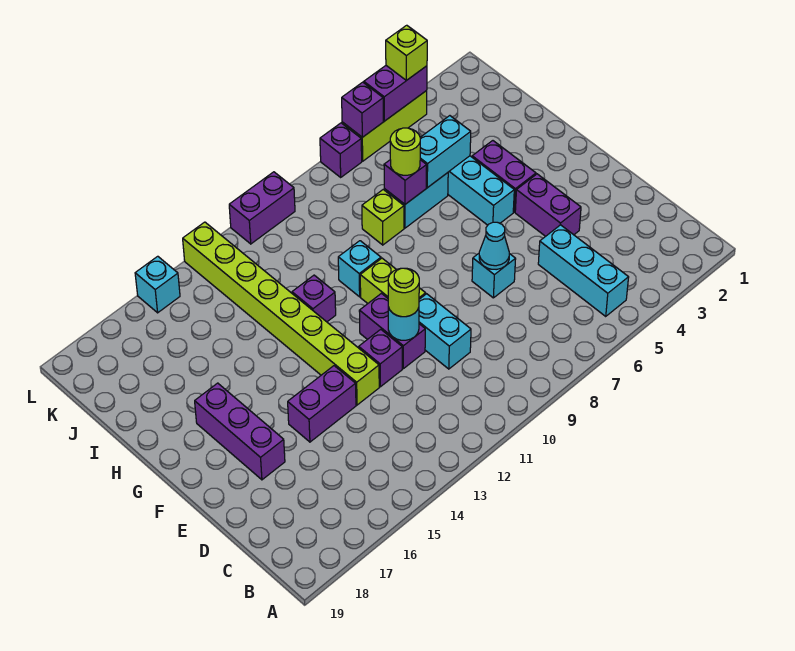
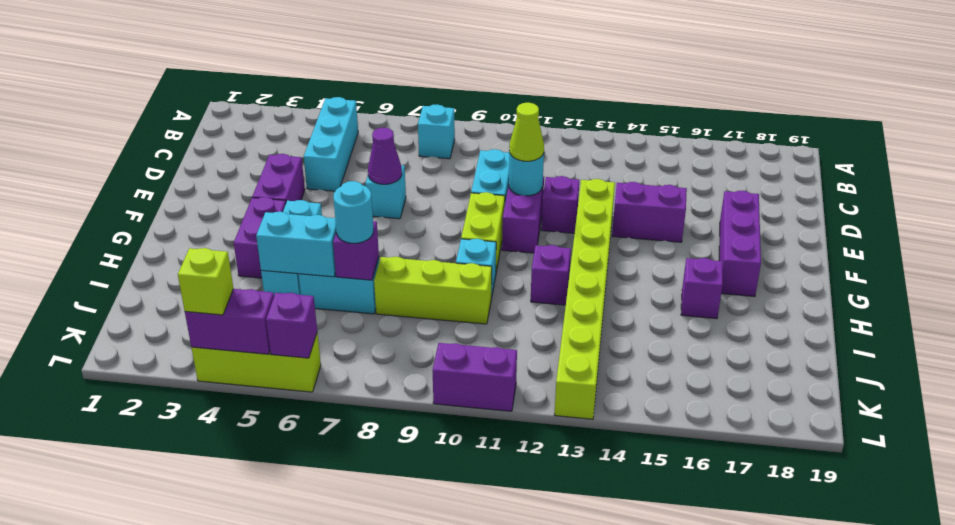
cyan 1x1 cone [479,222,509,270] -> purple 1x1 cone [368,128,402,184]
lime 1x1 round brick [388,268,419,317] -> lime 1x1 cone [509,103,544,161]
lime 1x1 round brick [390,128,420,175] -> cyan 1x1 round brick [333,181,374,243]
lime 1x1 brick [362,190,404,245] -> lime 1x3 brick [374,257,492,324]
purple 1x1 brick [320,123,362,177] -> purple 1x1 brick moved to [681,258,723,319]
cyan 1x1 brick [135,256,180,313] -> cyan 1x1 brick moved to [418,104,455,159]

